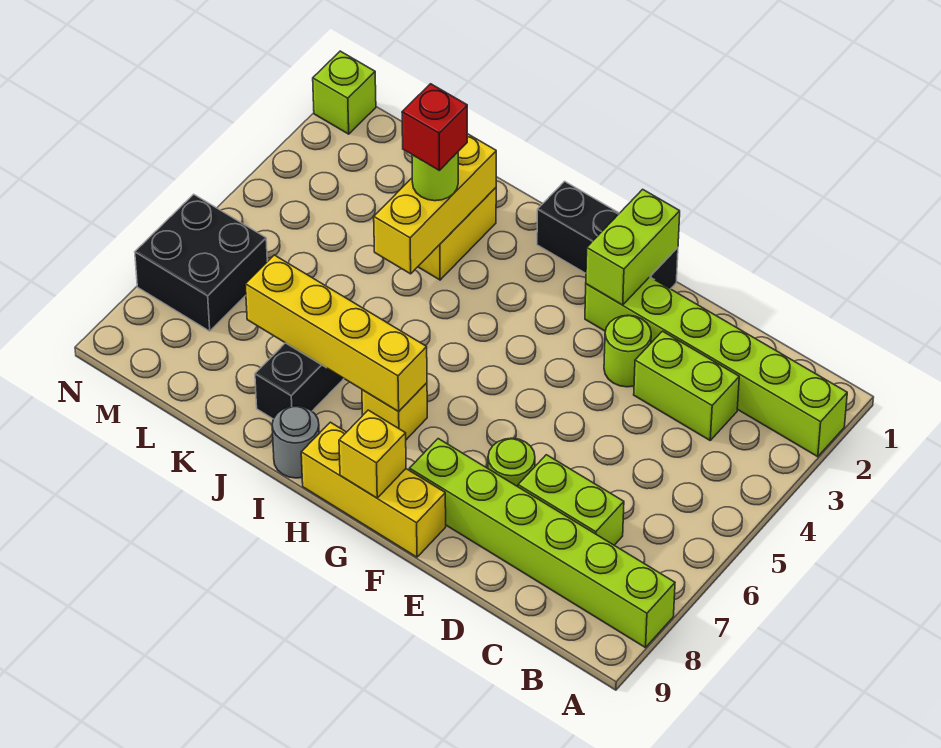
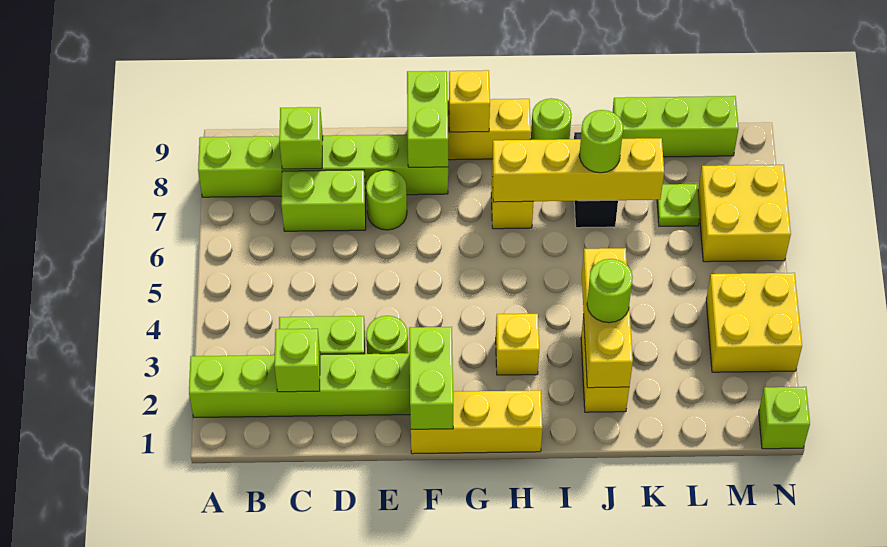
none -> lime 1x1 brick [274,329,320,392]
none -> lime 1x1 brick [279,107,323,169]
black 1x3 brick [537,181,678,289] -> yellow 1x3 brick [411,390,543,454]
none -> lime 1x2 brick [407,71,448,167]
none -> yellow 1x1 brick [496,314,539,375]
grey 1x1 round brick [272,406,319,478] -> lime 1x1 round brick [531,98,571,140]
red 1x1 brick [402,84,467,170] -> none
none -> lime 1x1 round brick [579,110,623,173]
none -> lime 1x3 brick [613,96,739,157]
none -> lime 1x1 plate [657,184,700,226]
none -> yellow 2x2 brick [706,273,802,372]
black 2x2 brick [135,194,267,331] -> yellow 2x2 brick [698,165,791,262]

